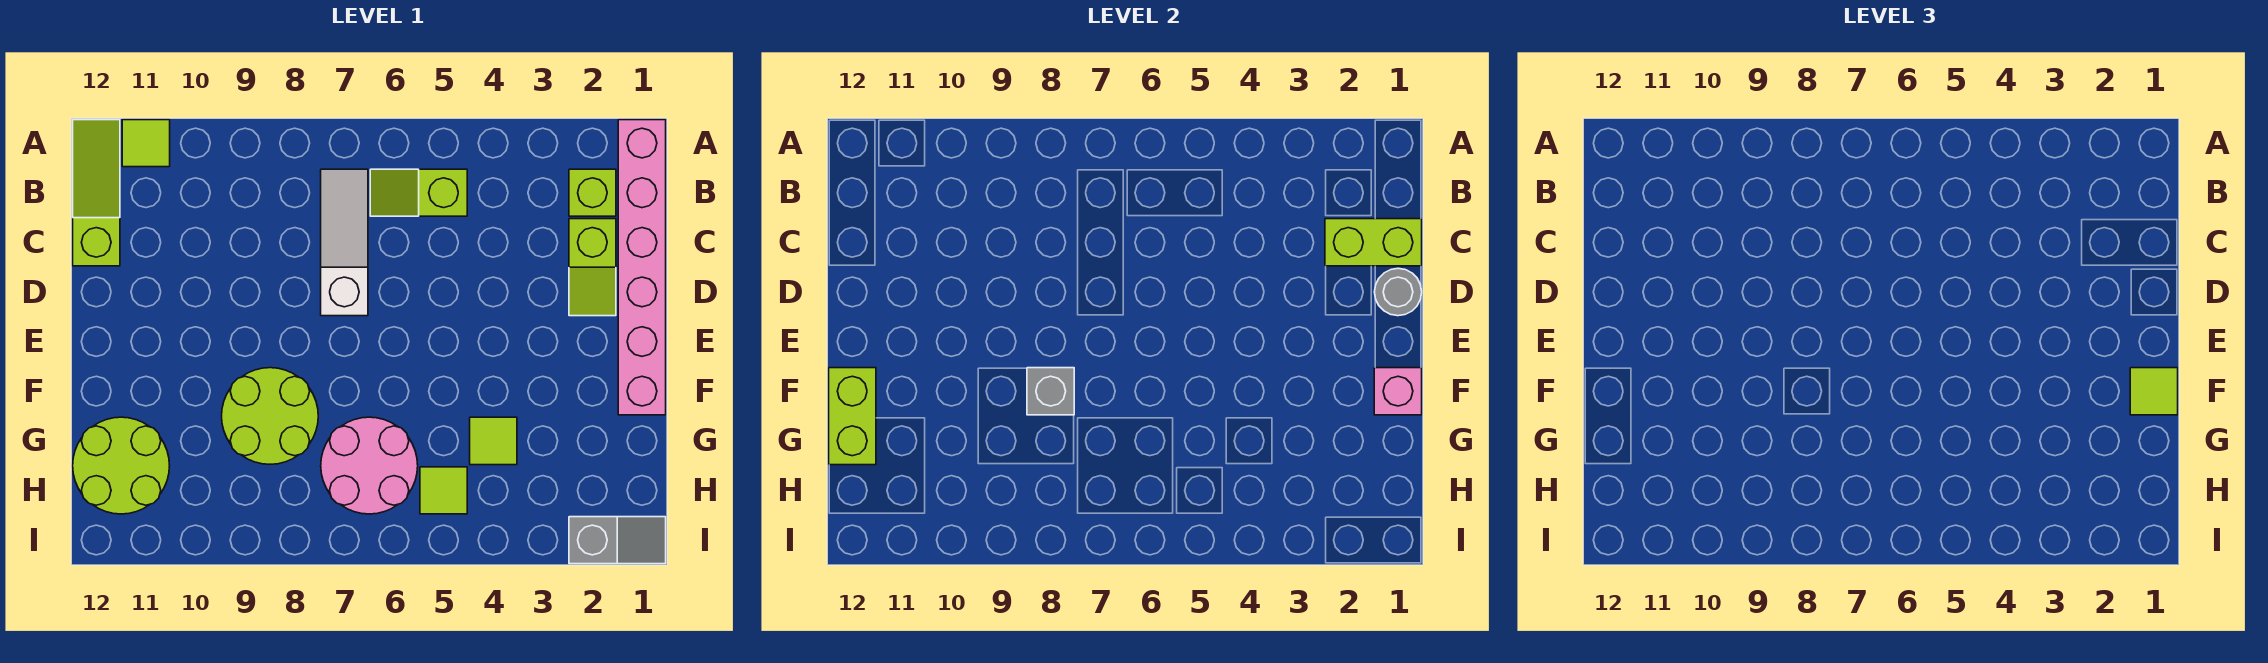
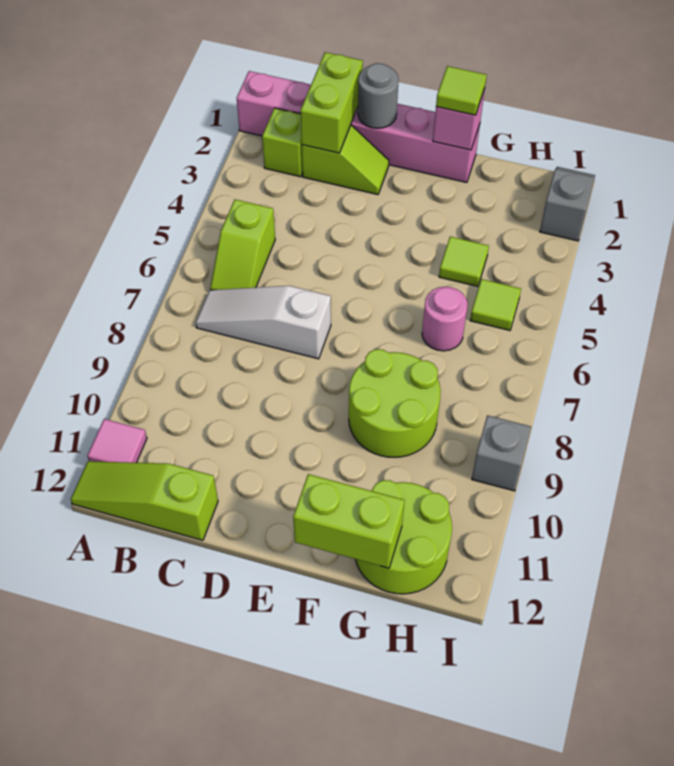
lime 1x1 tile [122,120,170,167] -> pink 1x1 tile [87,419,147,463]
grey 1x1 brick [1027,368,1074,415] -> grey 1x1 brick moved to [472,415,531,491]
pink 2x2 round brick [321,417,418,514] -> pink 1x1 round brick [422,287,468,351]

